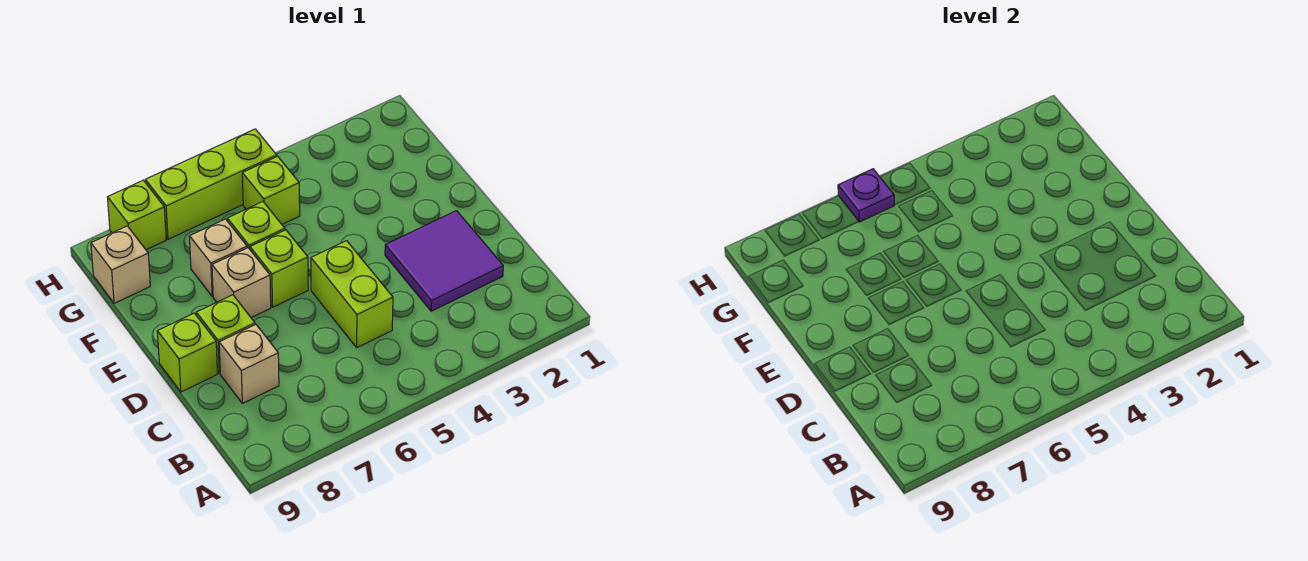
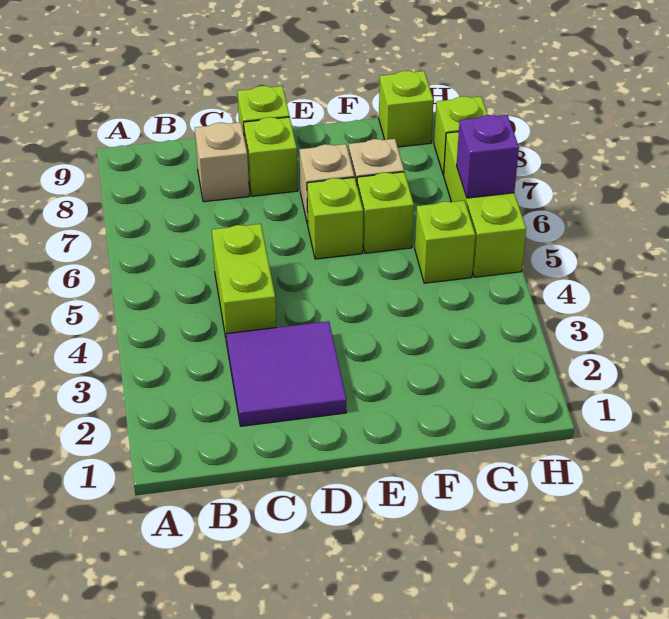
lime 1x2 brick [311,241,393,347] -> lime 1x2 brick turned to [212,224,276,343]
tan 1x1 brick [91,226,150,303] -> lime 1x1 brick [379,71,434,147]
purple 1x1 plate [838,169,894,222] -> purple 1x1 brick [457,115,519,198]

